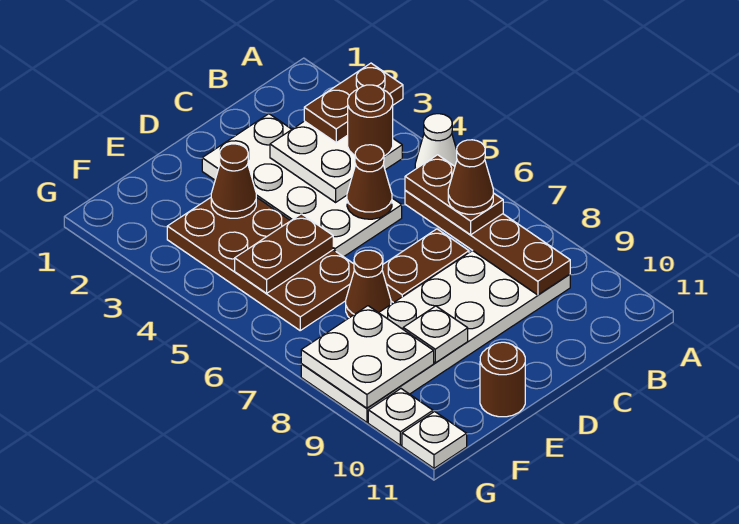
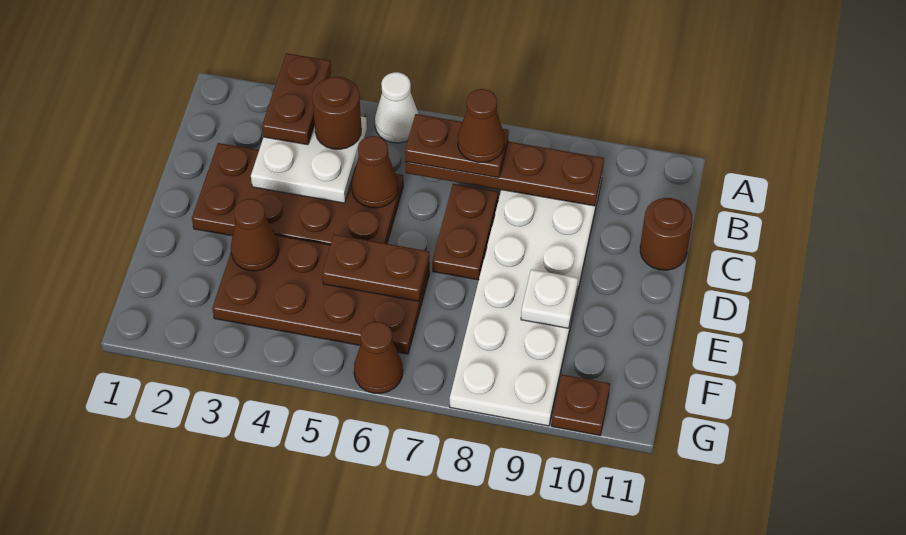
white 2x4 plate [202,114,402,257] -> brown 2x4 plate [192,143,403,245]
brown 1x2 plate [235,214,333,293] -> brown 1x2 plate turned to [322,234,430,301]
brown 1x1 cone [346,250,391,318] -> brown 1x1 cone moved to [354,322,403,394]
brown 1x1 round brick [480,342,525,417] -> brown 1x1 round brick moved to [640,198,692,270]
white 2x2 plate [301,306,434,408] -> none
white 1x1 plate [368,389,433,445] -> brown 1x1 plate [552,375,610,435]
white 1x1 plate [402,412,467,468] -> none

